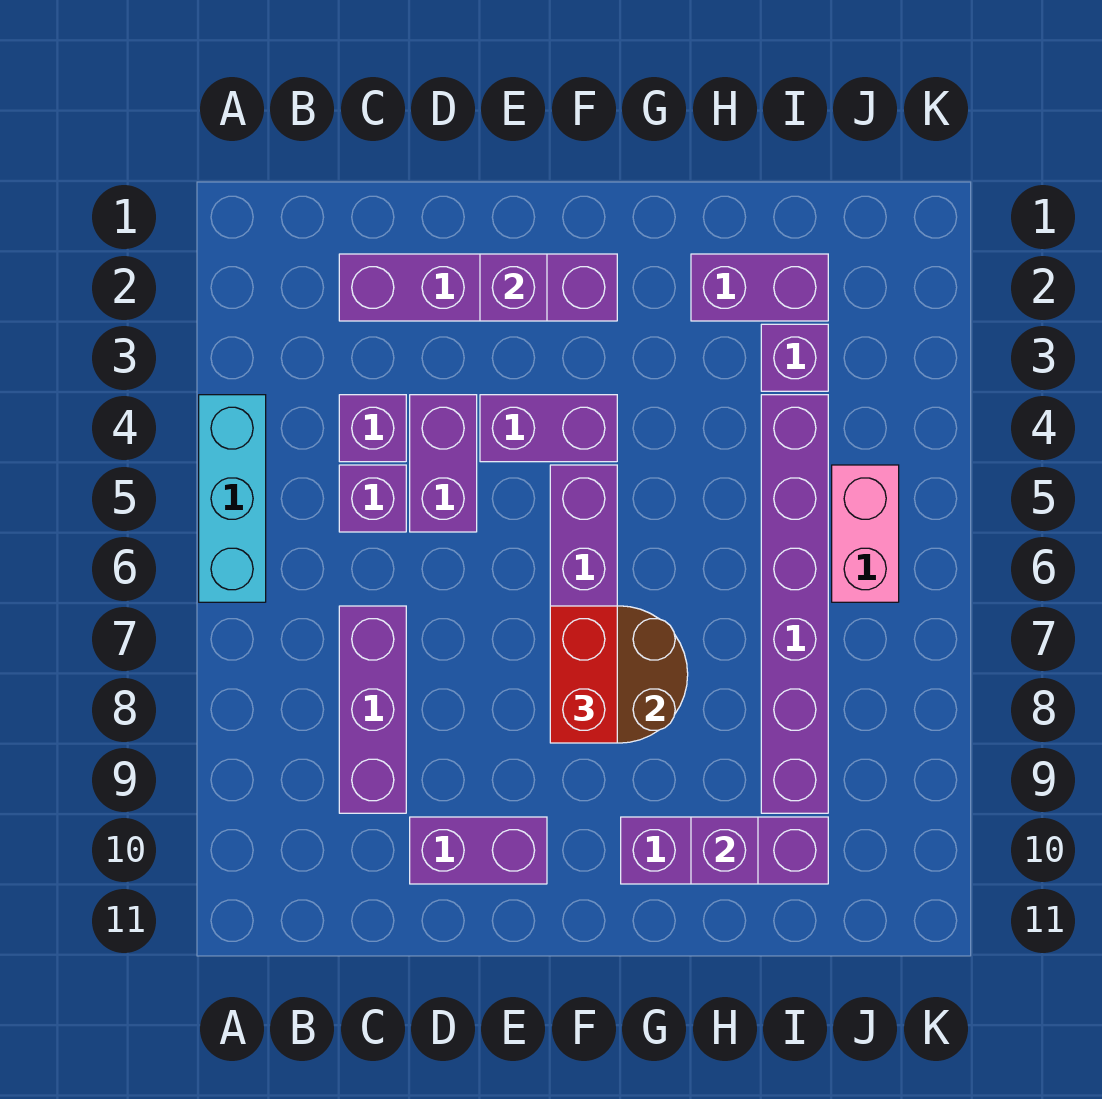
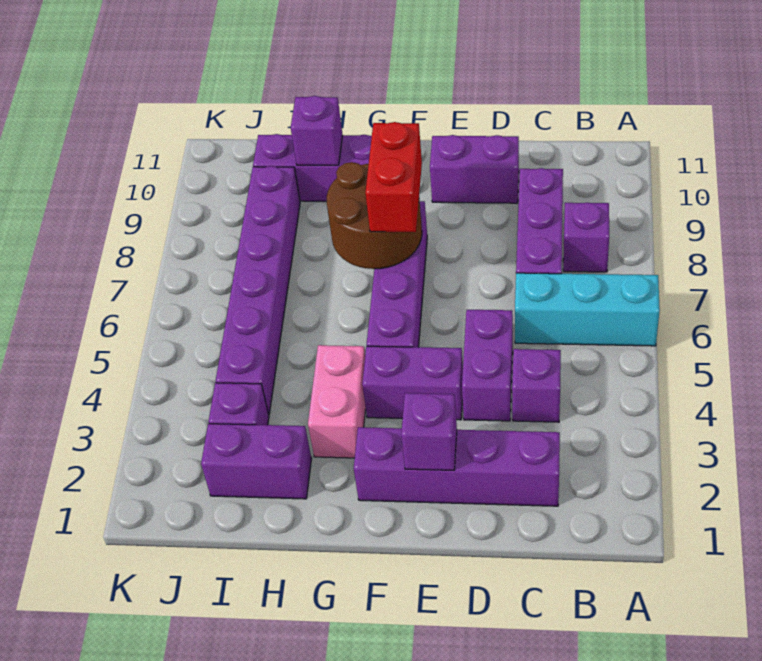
cyan 1x3 brick [199,395,266,602] -> cyan 1x3 brick turned to [515,273,660,346]
purple 1x1 brick [339,465,406,532] -> purple 1x1 brick moved to [563,202,609,272]
pink 1x2 brick [832,465,899,602] -> pink 1x2 brick moved to [308,345,366,458]

